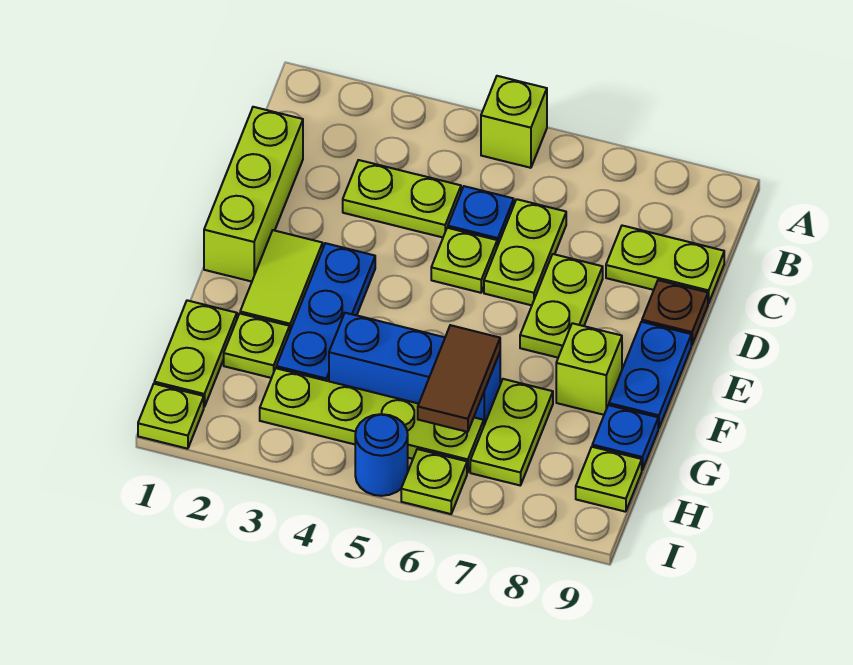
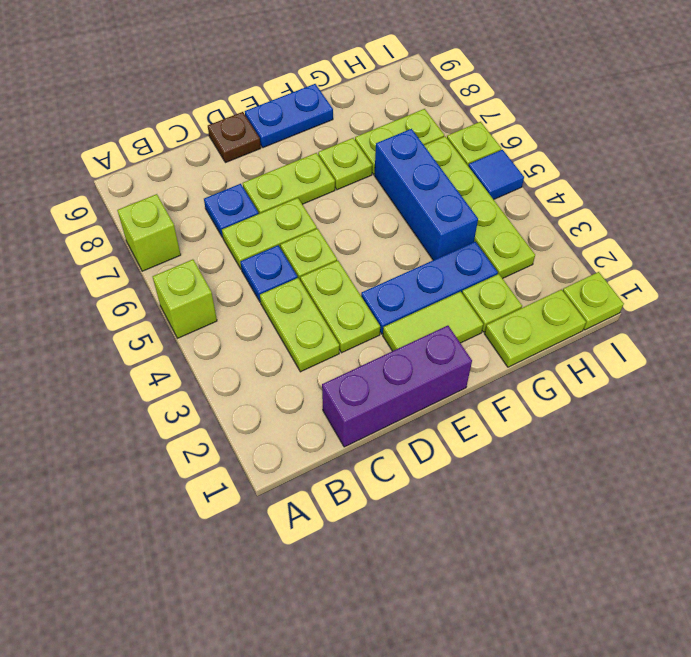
lime 1x3 brick [204,107,303,282] -> purple 1x3 brick [322,326,472,447]
lime 1x2 plate [606,226,724,303] -> lime 1x2 plate moved to [300,261,380,353]
lime 1x1 brick [556,323,622,415] -> lime 1x1 brick moved to [117,194,181,271]
brown 1x2 tile [418,325,500,432] -> none
blue 1x1 plate [592,405,658,470] -> blue 1x1 plate moved to [204,184,258,238]
lime 1x1 plate [576,447,642,512] -> lime 1x1 plate moved to [318,138,372,190]
blue 1x1 round brick [355,414,408,496] -> blue 1x1 tile [468,150,524,200]

